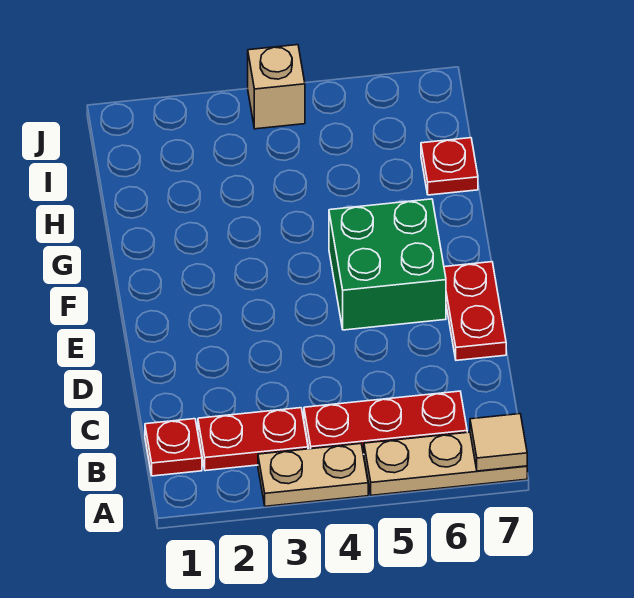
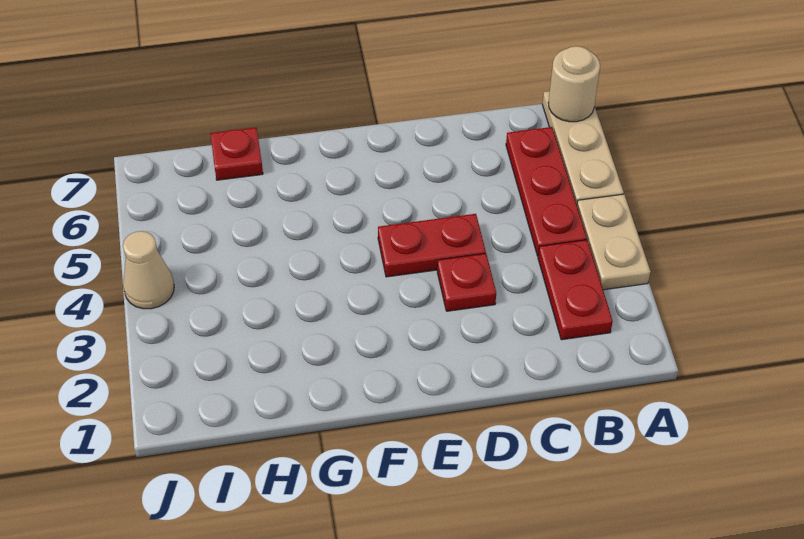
tan 1x1 tile [470,414,527,471] -> tan 1x1 round brick [548,46,600,122]
red 1x1 plate [145,419,202,476] -> red 1x1 plate moved to [437,253,496,311]
red 1x2 plate [444,262,506,360] -> red 1x2 plate moved to [378,214,486,277]
green 2x2 brick [329,199,446,330] -> none
tan 1x1 brick [248,45,305,129] -> tan 1x1 cone [123,231,174,309]

